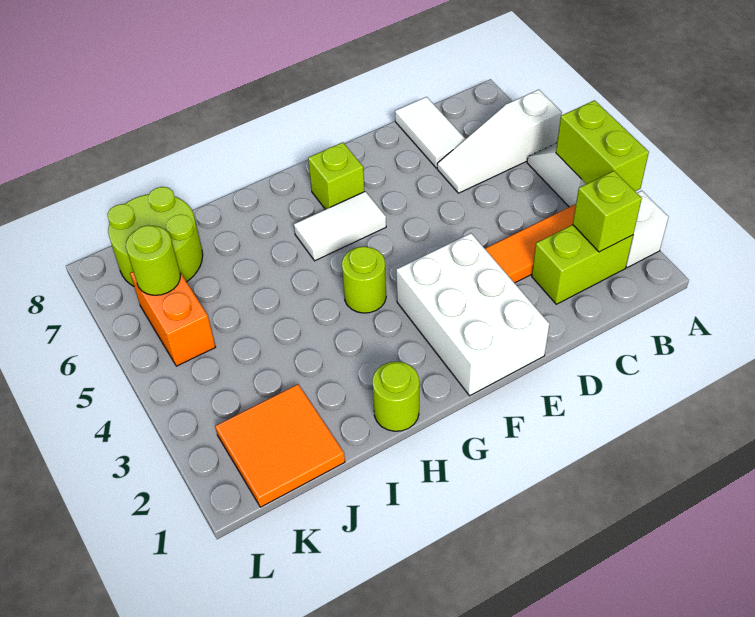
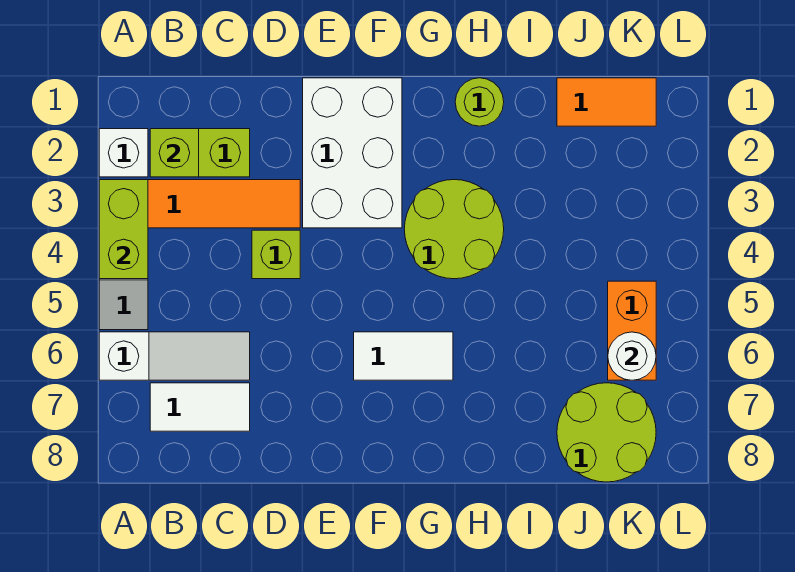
white 1x2 tile [395,97,465,168] -> white 1x2 tile turned to [150,383,250,431]
lime 1x1 brick [308,142,365,209] -> lime 1x1 brick moved to [252,230,300,279]
lime 1x1 round brick [342,247,386,313] -> lime 2x2 round brick [404,180,504,279]
orange 2x2 tile [215,384,345,507] -> orange 1x2 tile [557,78,656,126]
lime 1x1 round brick [126,225,180,295] -> white 1x1 round brick [608,332,656,380]

